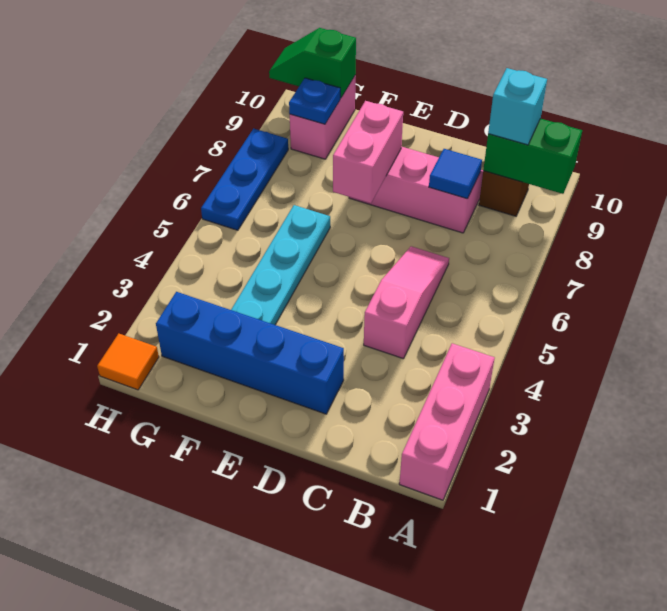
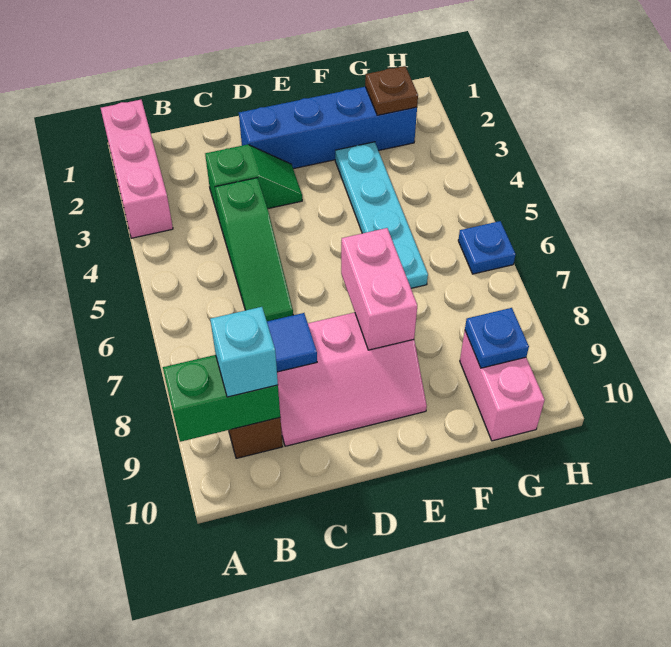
pink 1x3 slope [364,246,449,359] -> green 1x3 slope [215,178,293,321]
none -> brown 1x1 plate [365,66,418,115]
green 1x2 slope [269,28,356,98] -> green 1x2 slope moved to [205,144,302,218]
orange 1x1 tile [97,334,159,390] -> none
blue 1x3 plate [201,129,288,230] -> blue 1x1 plate [458,221,516,274]

